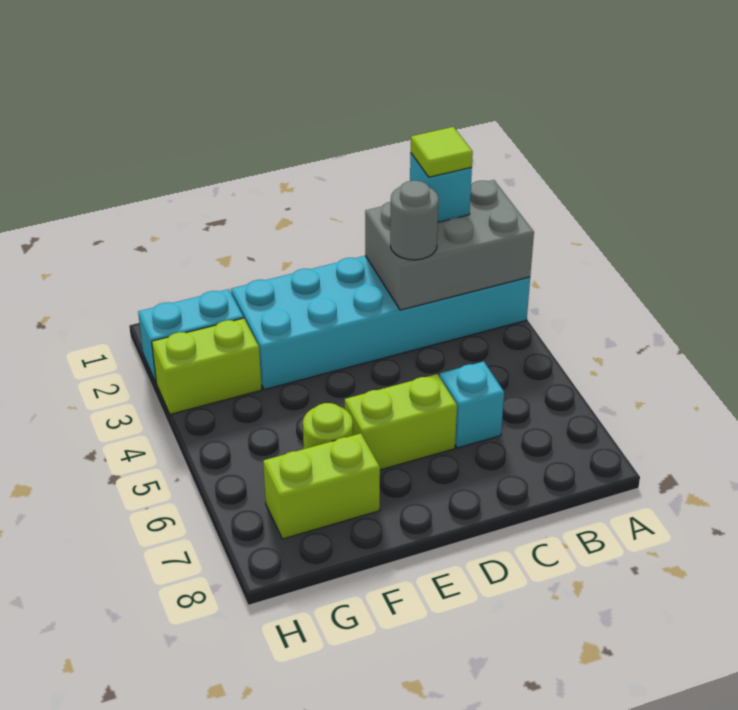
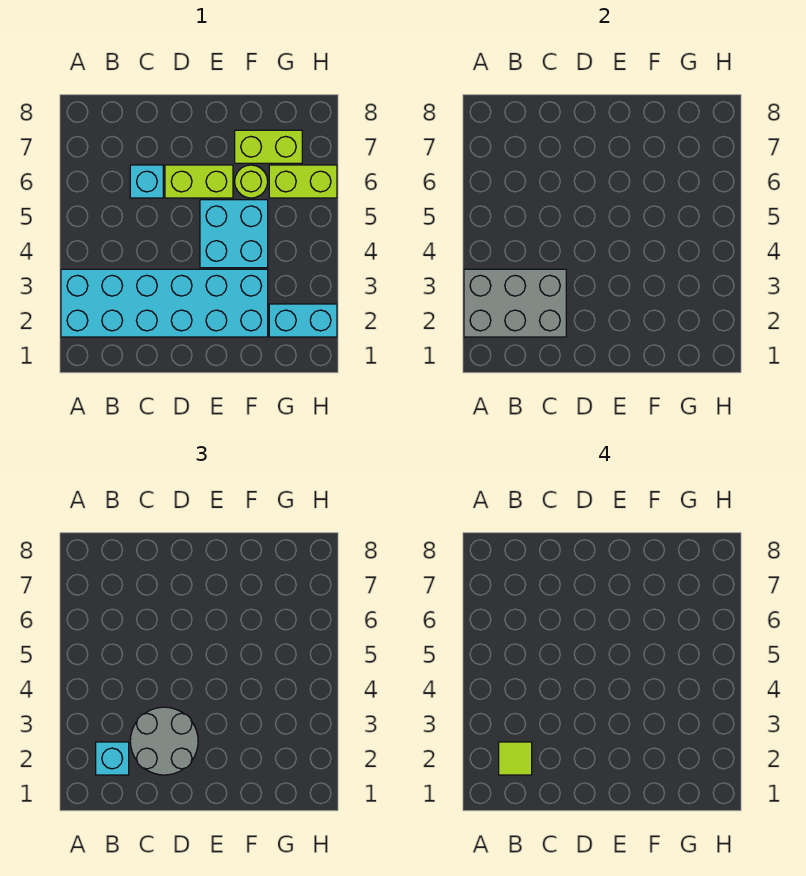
grey 1x1 round brick [390,180,439,260] -> grey 2x2 round brick [130,707,198,775]
none -> cyan 2x2 brick [200,200,268,268]
lime 1x2 brick [152,318,262,414] -> lime 1x2 brick moved to [269,165,337,198]

